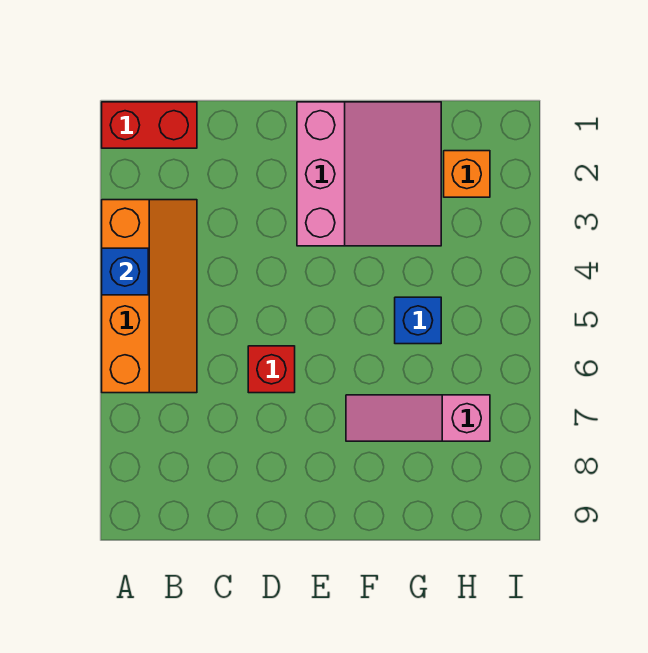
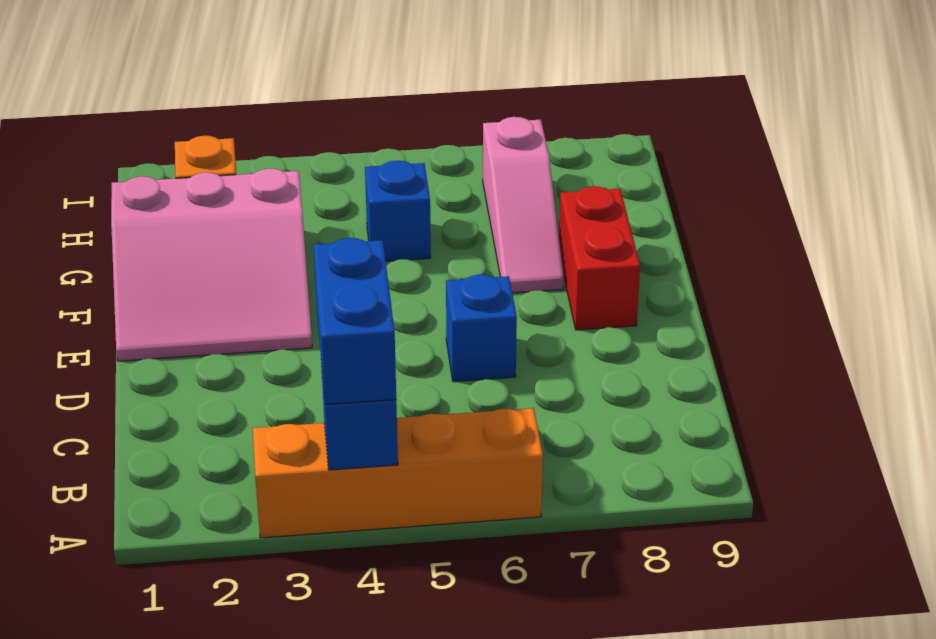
red 1x2 brick [102,102,197,148] -> red 1x2 brick moved to [559,186,640,330]
none -> blue 1x2 brick [313,238,396,405]
red 1x1 brick [248,346,295,393] -> blue 1x1 brick [446,275,517,382]
pink 3x3 slope [297,102,441,246] -> pink 3x3 slope turned to [111,169,312,361]

